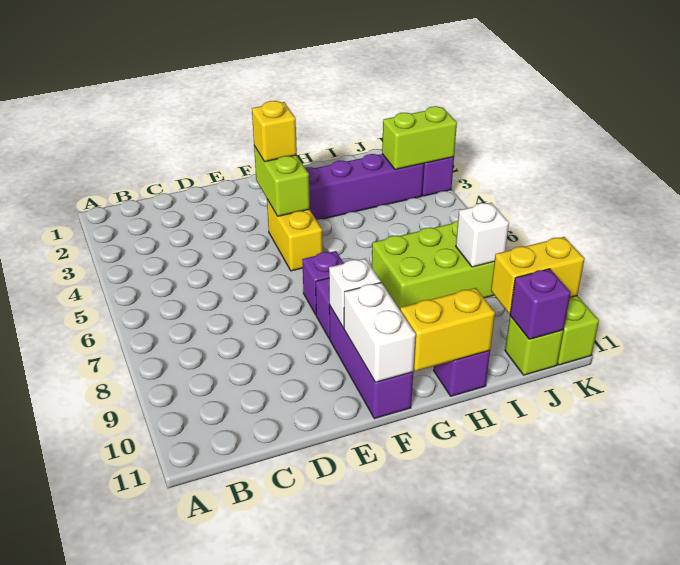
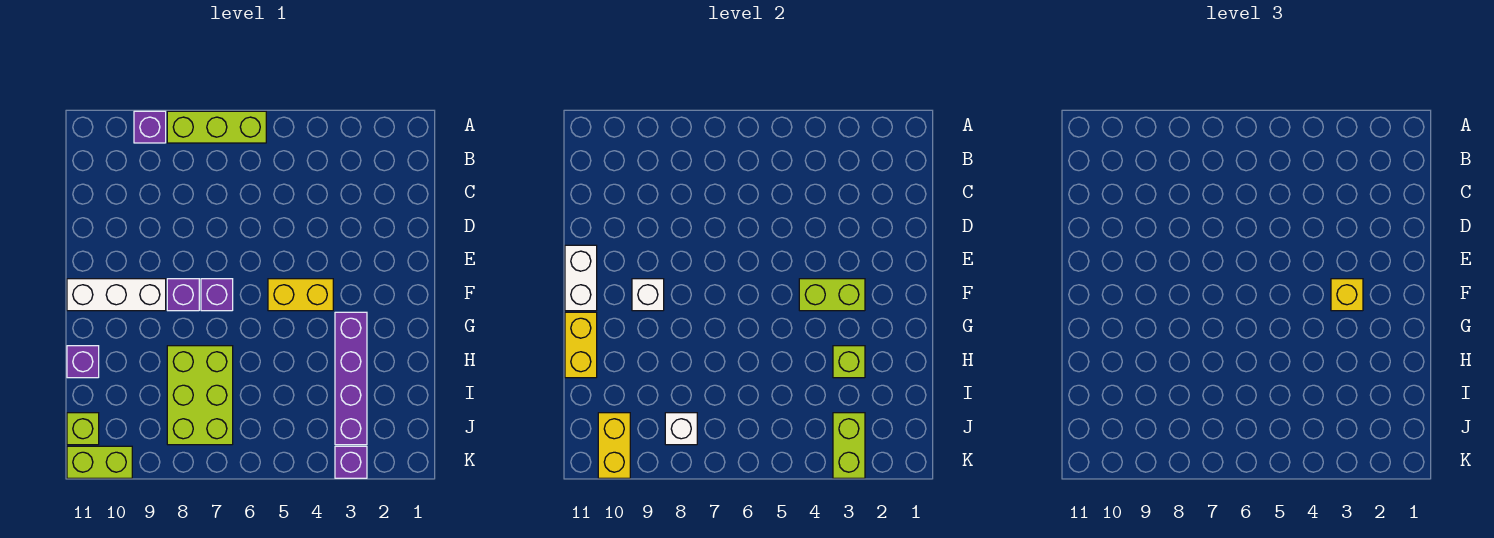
none -> lime 1x3 brick [167,111,266,143]
purple 1x3 brick [329,305,413,419] -> white 1x3 brick [67,279,166,311]
white 1x2 brick [344,283,416,382] -> white 1x2 brick turned to [565,245,597,311]
none -> lime 1x1 brick [833,346,865,378]
purple 1x1 brick [510,269,571,339] -> purple 1x1 brick moved to [134,111,166,143]

